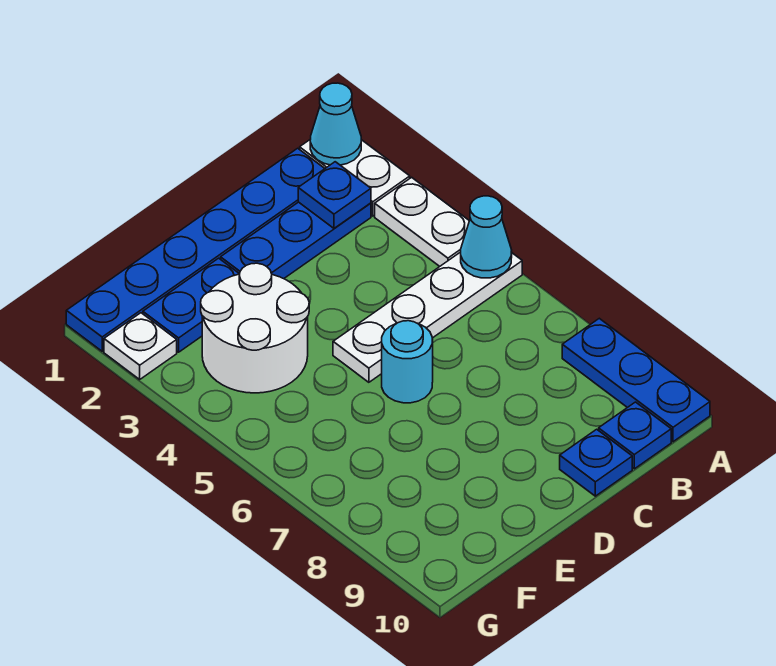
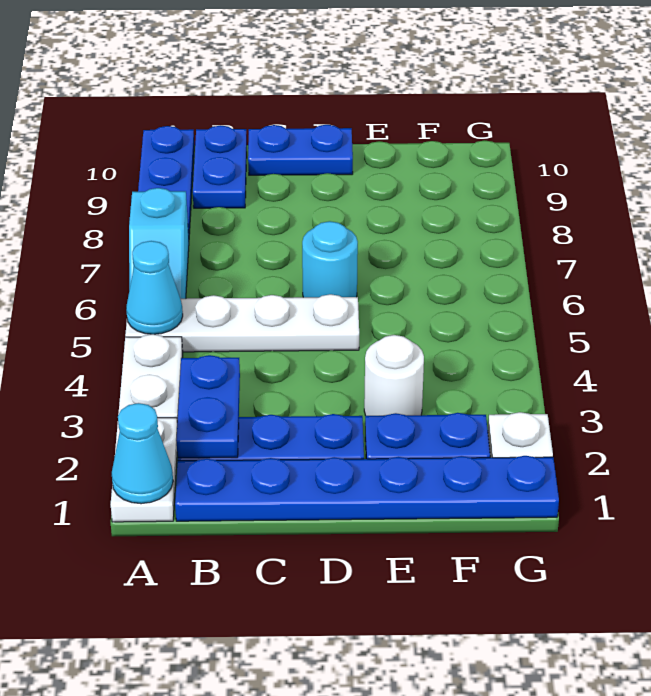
none -> cyan 1x2 slope [129,188,189,299]
blue 1x1 plate [298,162,371,228] -> blue 1x2 plate [176,355,240,458]
blue 1x1 plate [599,402,671,469] -> blue 1x2 plate [193,125,247,208]
blue 1x1 plate [560,429,632,496] -> blue 1x2 plate [248,125,353,175]
white 2x2 round brick [201,263,309,393] -> white 1x1 round brick [364,335,424,416]

